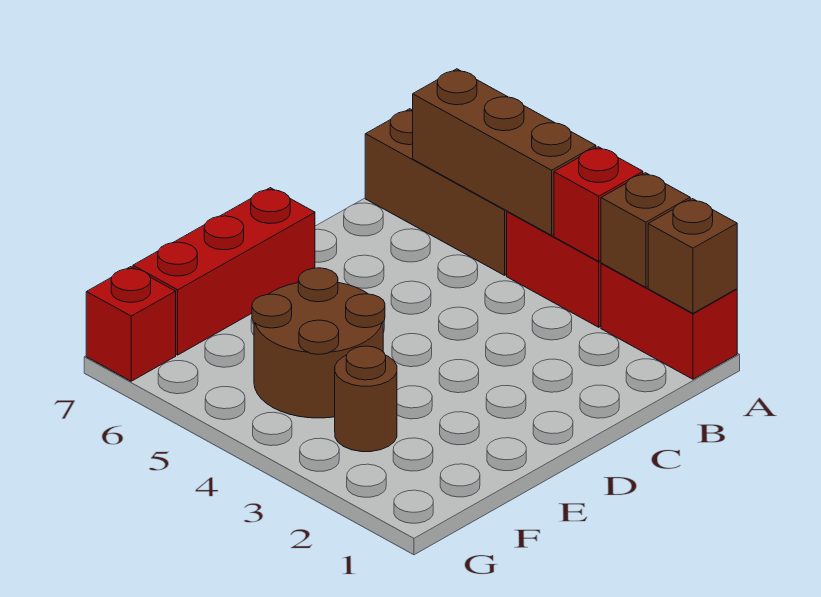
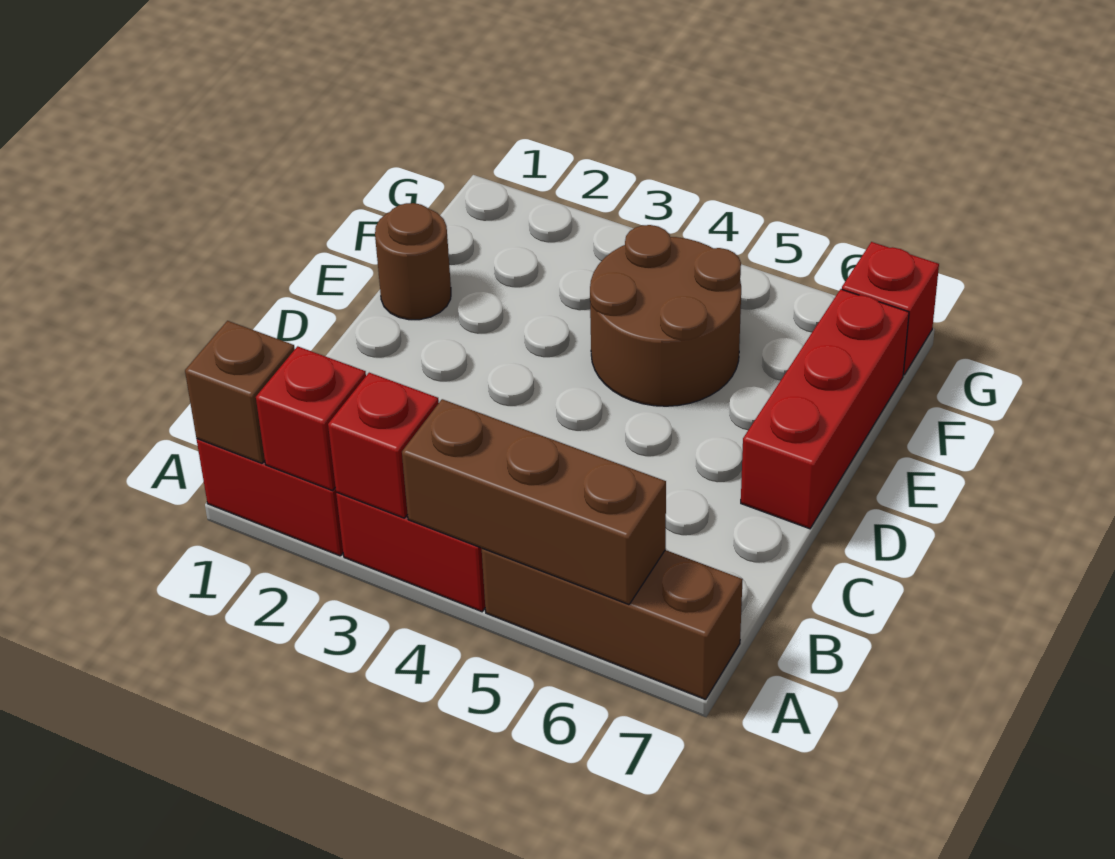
brown 1x1 brick [601,173,690,287] -> red 1x1 brick [256,346,366,491]
brown 1x1 round brick [335,346,397,452] -> brown 1x1 round brick moved to [375,203,451,320]

